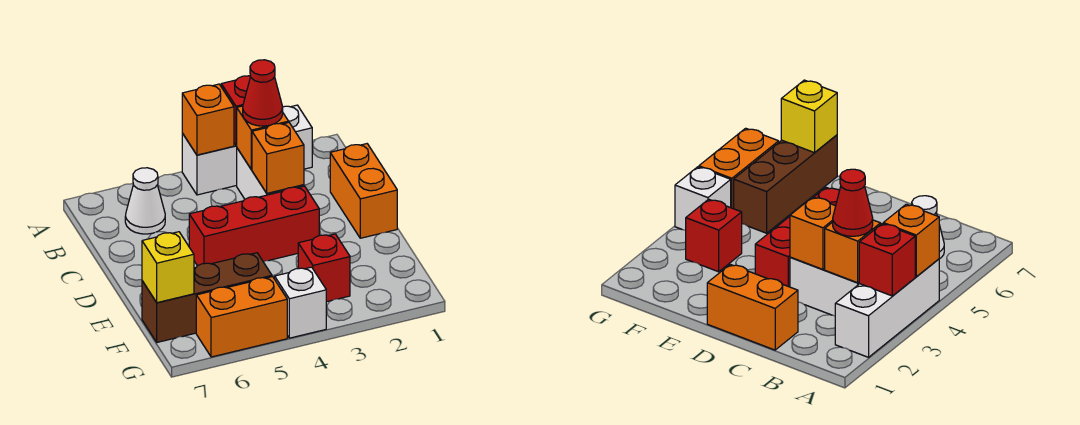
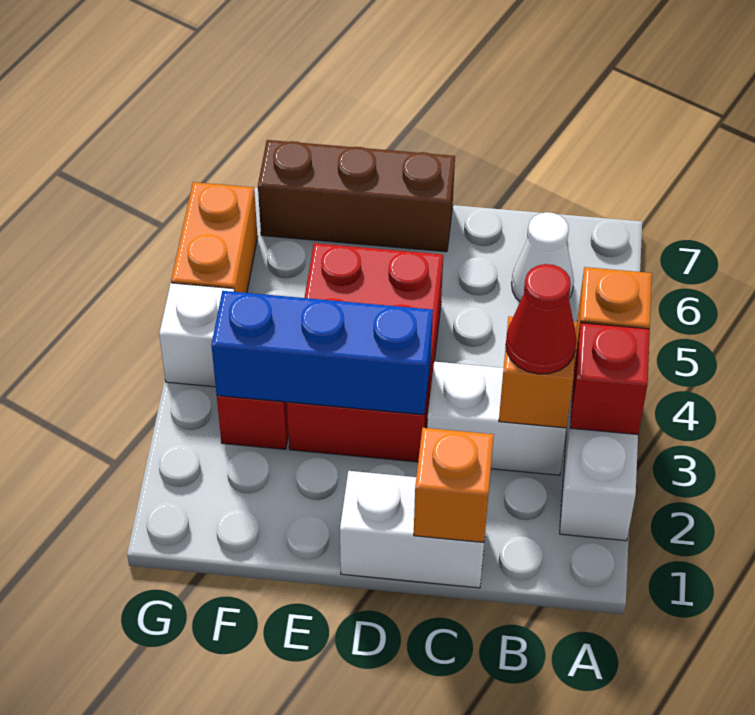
orange 1x2 brick [330,144,397,238] -> white 1x2 brick [340,471,488,588]
orange 1x1 brick [252,123,304,193] -> orange 1x1 brick moved to [414,428,494,542]
red 1x3 brick [189,186,319,266] -> red 2x3 brick [287,243,443,462]
none -> blue 1x3 brick [212,291,433,415]
brown 1x3 brick [142,253,272,342] -> brown 1x3 brick turned to [258,140,455,252]
yellow 1x1 brick [142,232,194,303] -> none

